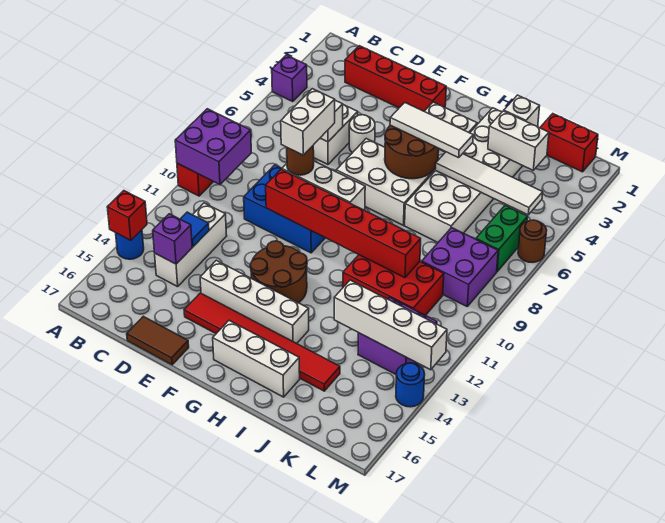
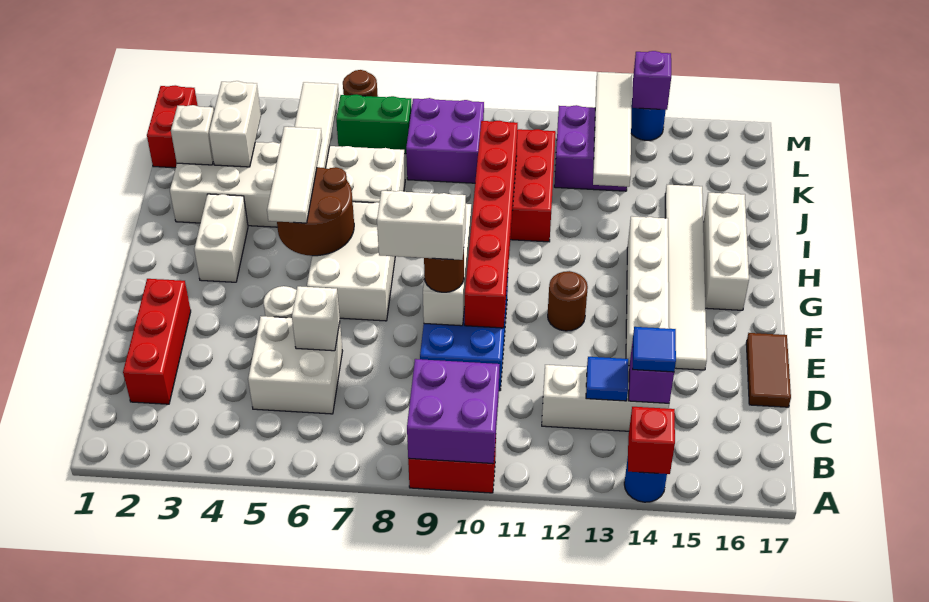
purple 1x1 brick [272,55,307,101] -> purple 1x1 brick moved to [632,51,671,110]
red 1x4 brick [345,46,446,111] -> red 1x3 brick [123,279,191,404]
none -> blue 1x1 tile [633,327,676,372]
red 1x6 tile [184,293,340,391] -> white 1x6 tile [665,185,707,370]
brown 2x2 round brick [250,241,307,303] -> brown 1x1 round brick [548,271,588,331]
white 1x4 brick [334,280,447,370] -> white 1x4 tile [593,72,632,187]

